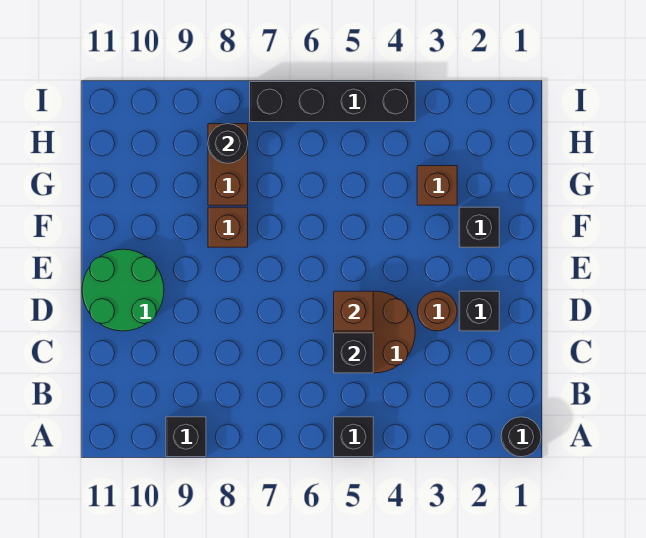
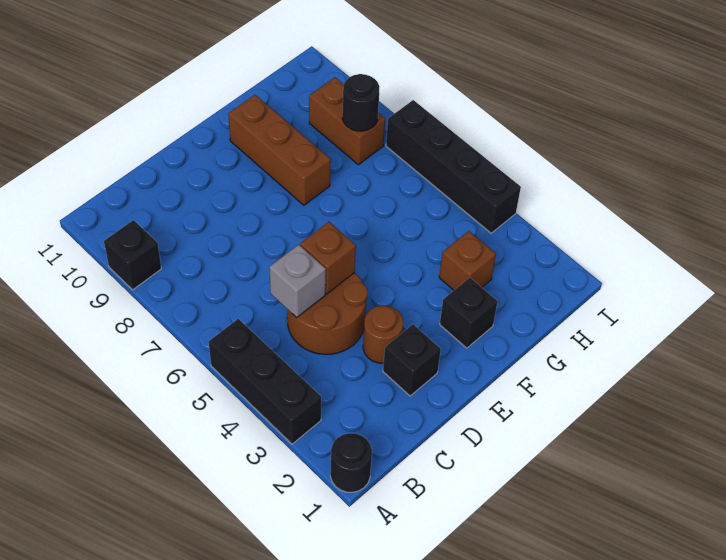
black 1x1 brick [334,417,373,457] -> black 1x3 brick [209,319,321,444]
black 1x1 brick [334,333,373,373] -> grey 1x1 brick [269,245,326,318]
green 2x2 round brick [82,249,164,331] -> none
brown 1x1 brick [208,207,248,247] -> brown 1x3 brick [228,95,331,205]
brown 1x2 brick [208,124,248,205] -> brown 1x2 brick turned to [309,77,385,165]

